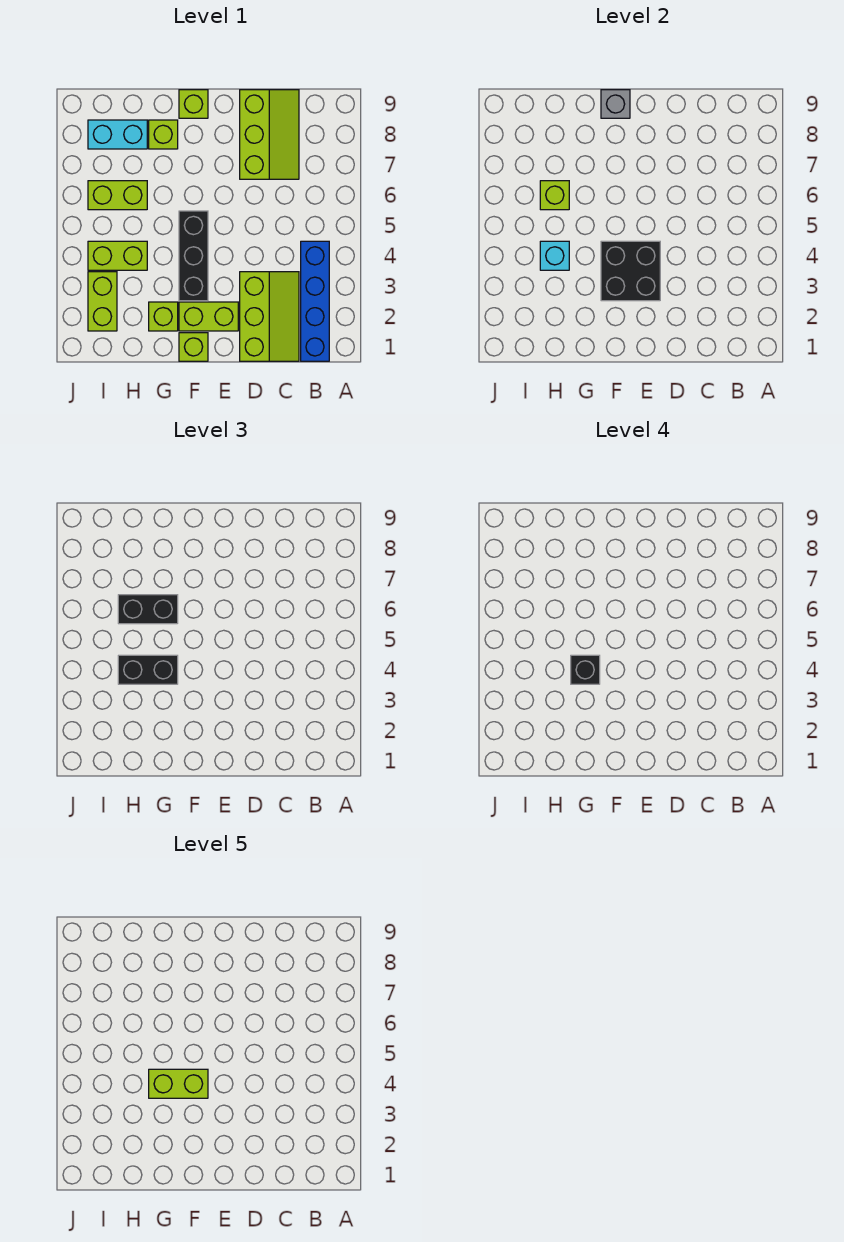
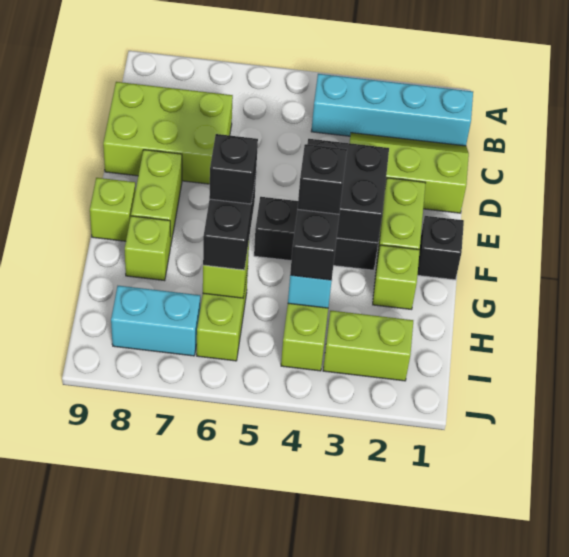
blue 1x4 brick [301,241,329,361] -> cyan 1x4 brick [311,74,473,146]
lime 2x3 slope [240,90,299,179] -> lime 2x3 brick [103,82,233,184]
lime 1x1 brick [179,333,208,361] -> black 1x1 brick [418,216,464,280]
lime 1x2 brick [149,1069,208,1098] -> lime 1x2 brick moved to [131,150,182,246]
grey 1x1 brick [601,90,630,118] -> none
none -> black 1x1 brick [209,134,258,204]
cyan 1x2 brick [88,120,147,149] -> cyan 1x2 brick turned to [111,286,200,356]

